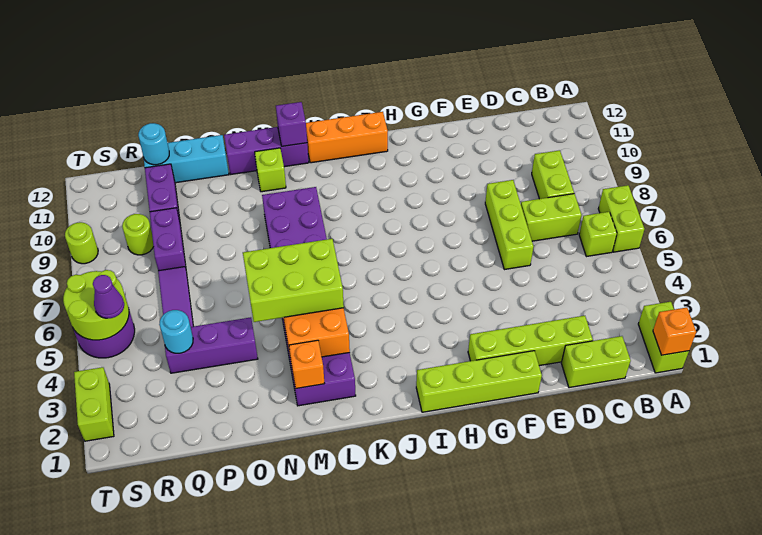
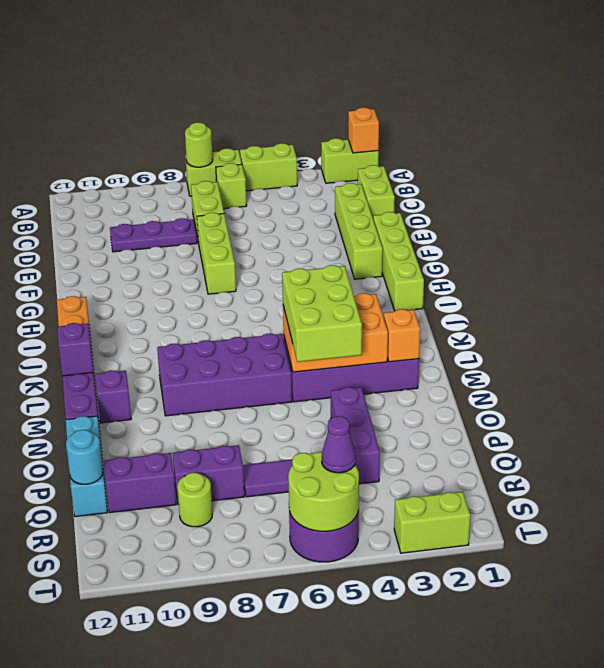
lime 1x2 brick [532,150,574,199] -> lime 1x2 brick moved to [240,143,297,191]
none -> purple 1x3 plate [110,218,197,252]
lime 1x3 brick [485,180,534,270] -> lime 1x3 brick turned to [197,213,236,294]
lime 1x1 brick [255,148,286,192] -> purple 1x1 brick [95,370,131,423]
cyan 1x1 round brick [159,310,193,353] -> none
lime 1x1 round brick [65,222,98,264] -> lime 1x1 round brick moved to [185,122,213,167]

